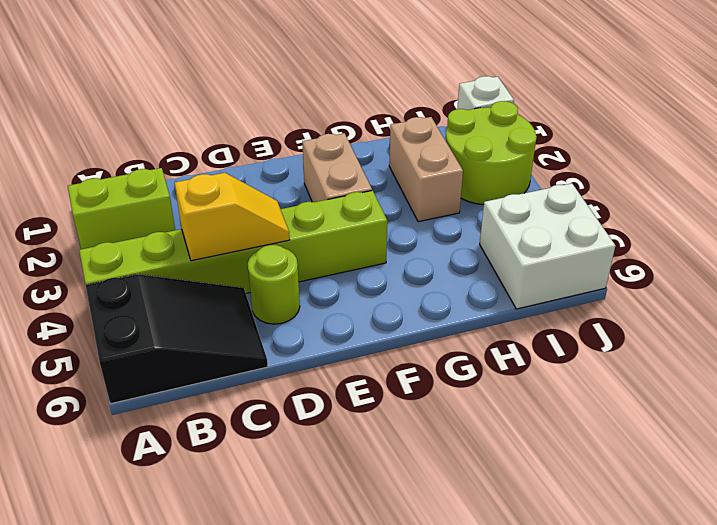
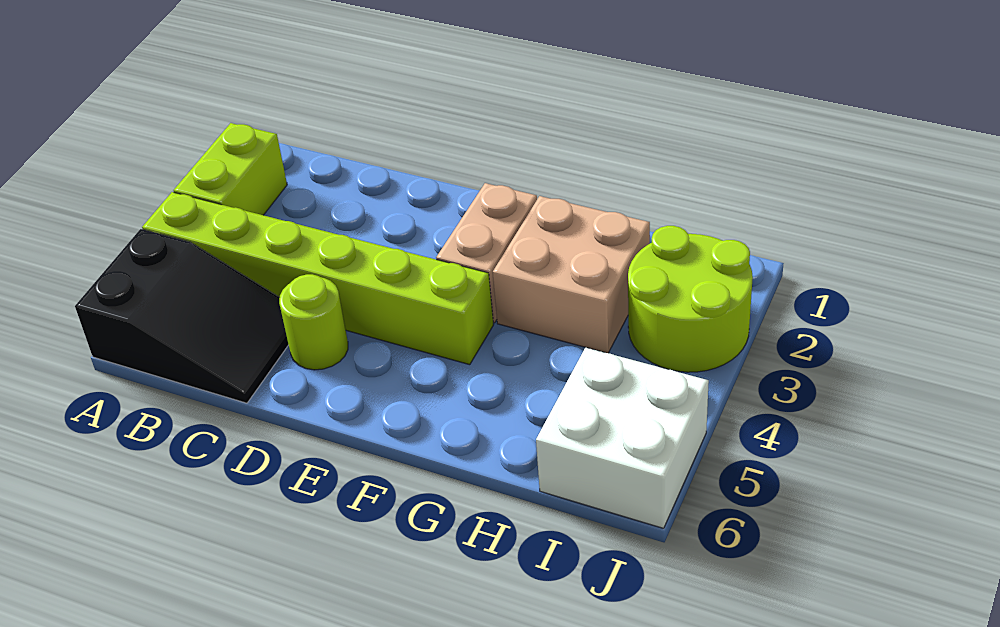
lime 1x2 brick [68,168,175,249] -> lime 1x2 brick turned to [174,123,287,215]
yellow 1x2 slope [175,173,290,261] -> none
tan 1x2 brick [389,117,463,222] -> tan 2x2 brick [493,196,650,353]
white 1x1 brick [457,76,514,110] -> none

